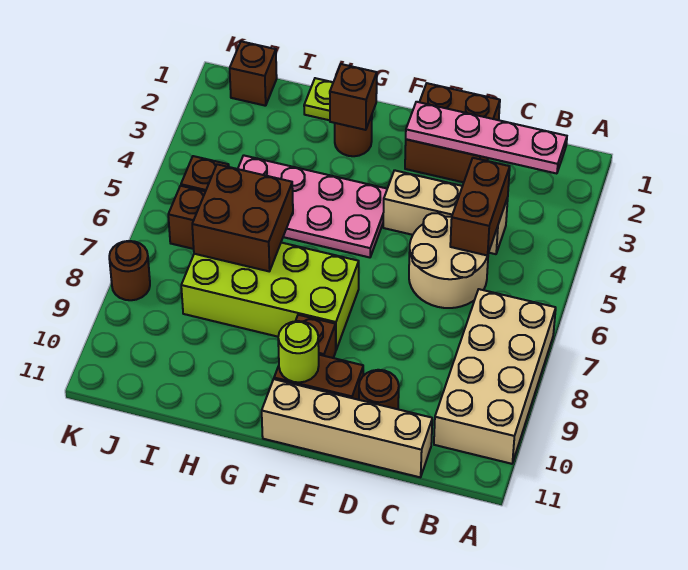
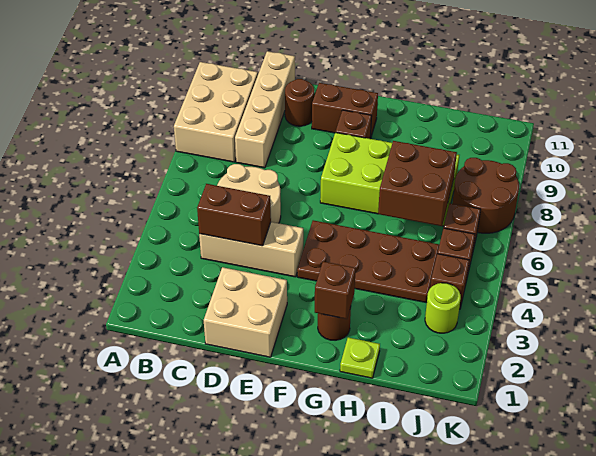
tan 2x4 brick [434,289,556,464] -> tan 2x3 brick [174,62,258,162]
pink 1x4 plate [406,102,567,174] -> none
brown 1x2 brick [450,158,510,256] -> brown 1x2 brick turned to [197,184,271,246]
tan 1x4 brick [262,379,432,477] -> tan 1x4 brick turned to [235,51,295,168]
brown 2x2 brick [405,83,500,182] -> tan 2x2 brick [204,267,287,357]
pink 2x4 plate [238,155,387,257] -> brown 2x4 plate [297,220,439,303]
lime 1x1 round brick [278,321,319,382] -> lime 1x1 round brick moved to [425,283,461,333]
brown 1x1 brick [230,41,277,106] -> brown 1x1 brick moved to [430,254,469,309]
brown 1x1 round brick [109,241,150,300] -> brown 2x2 round brick [452,158,519,233]

